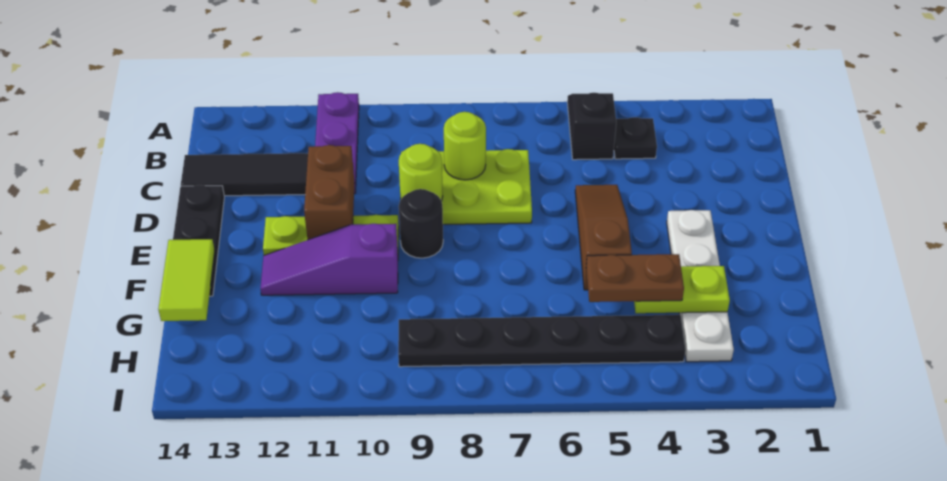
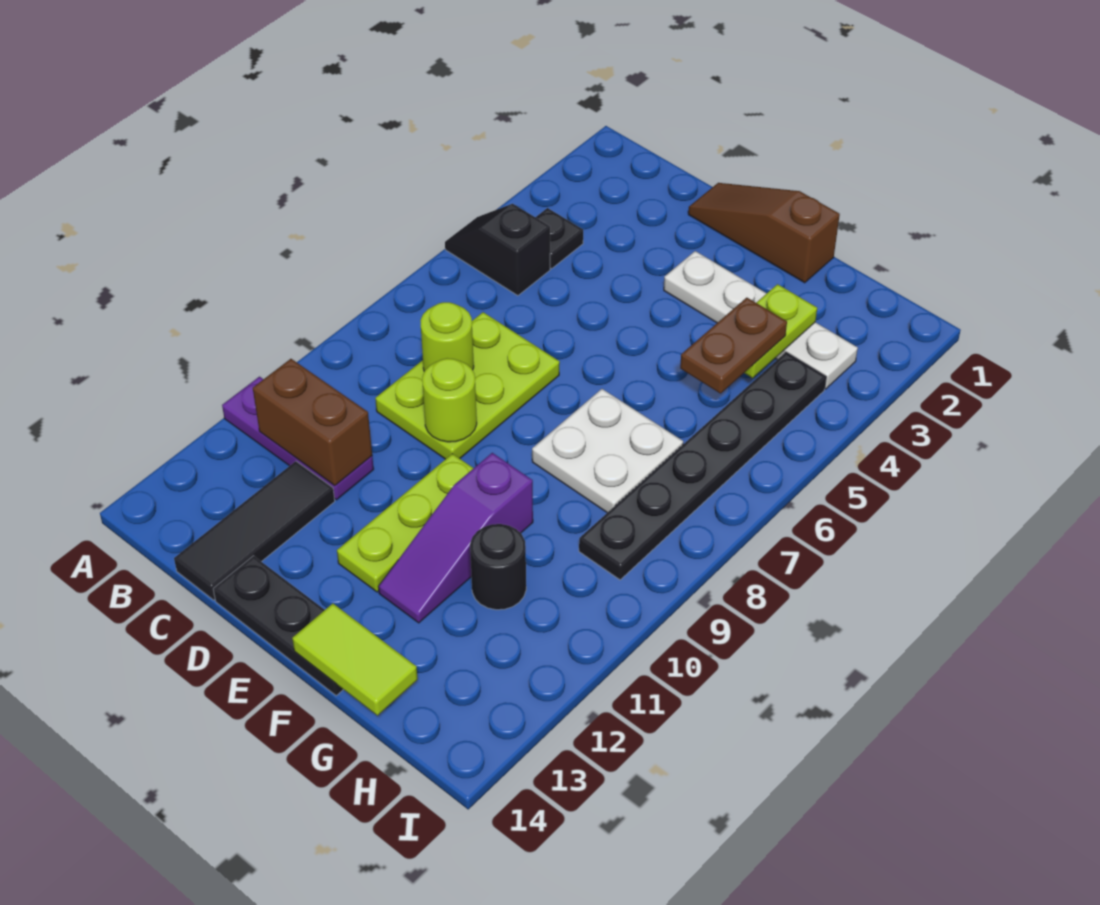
brown 1x3 slope [575,185,632,290] -> brown 1x3 slope moved to [688,183,840,283]
brown 1x2 brick [304,145,355,240] -> brown 1x2 brick moved to [253,359,372,486]
black 1x1 round brick [399,189,443,258] -> black 1x1 round brick moved to [470,524,526,610]
none -> white 2x2 plate [532,389,683,513]

